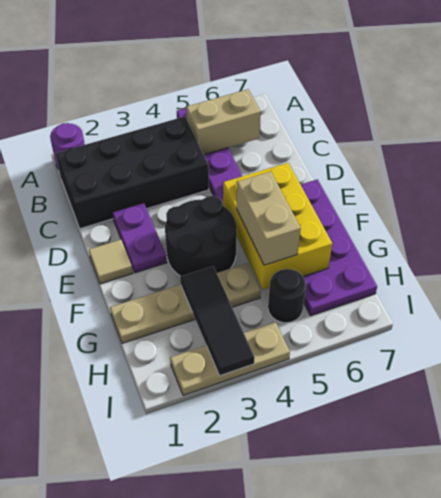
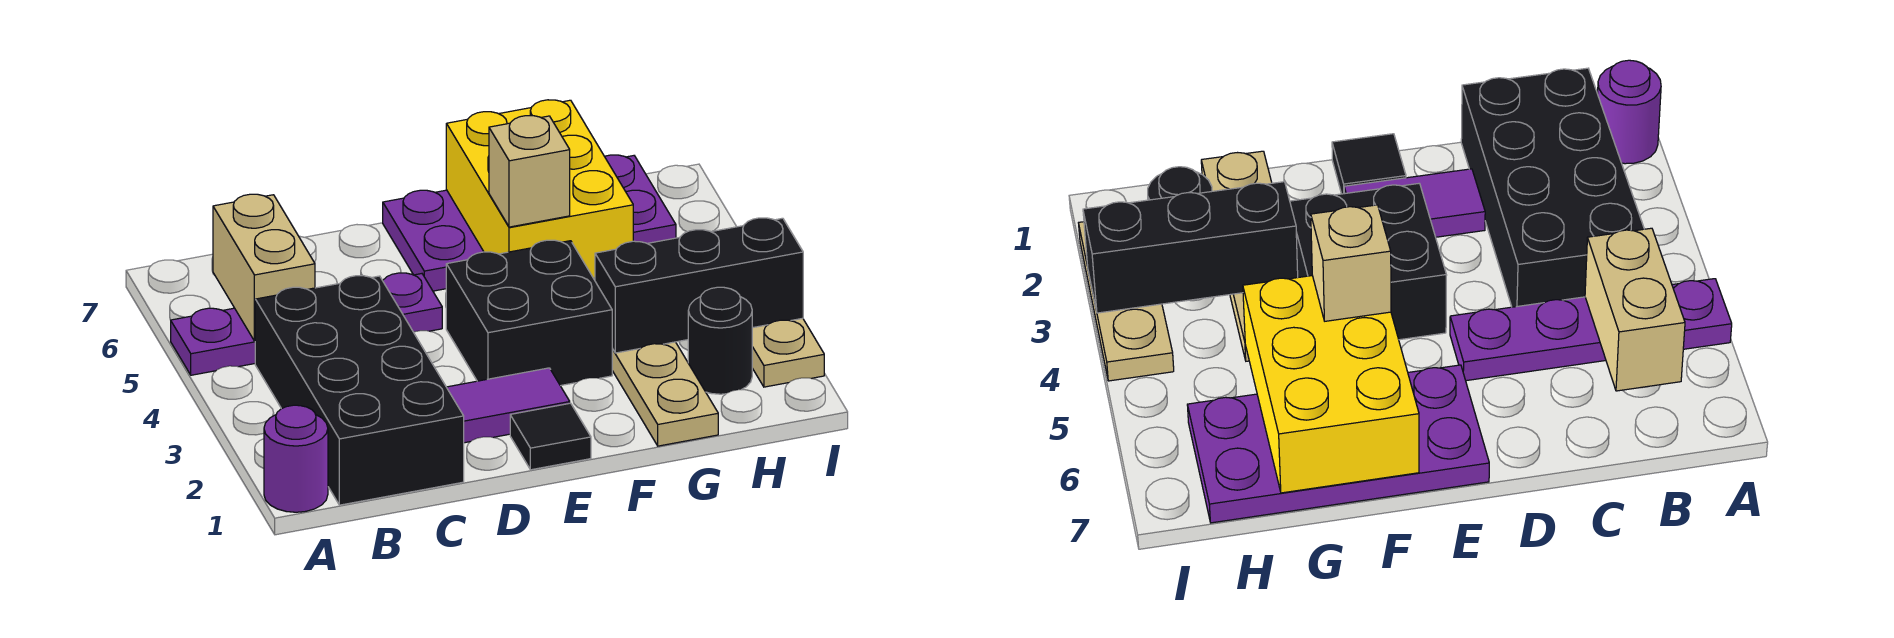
purple 1x2 plate [112,203,167,273] -> purple 1x2 tile [447,368,570,443]
tan 1x1 tile [89,240,133,284] -> black 1x1 tile [510,403,591,470]
black 2x2 round brick [165,196,237,276] -> black 2x2 brick [446,240,612,386]
yellow 2x3 brick [223,163,332,290] -> yellow 2x3 brick turned to [446,100,633,278]
tan 1x2 brick [237,172,301,265] -> tan 1x1 brick [489,116,570,227]
black 1x3 tile [180,266,255,376] -> black 1x3 brick [595,218,803,353]
black 1x1 round brick [268,269,306,323] -> black 1x1 round brick moved to [688,287,752,394]

